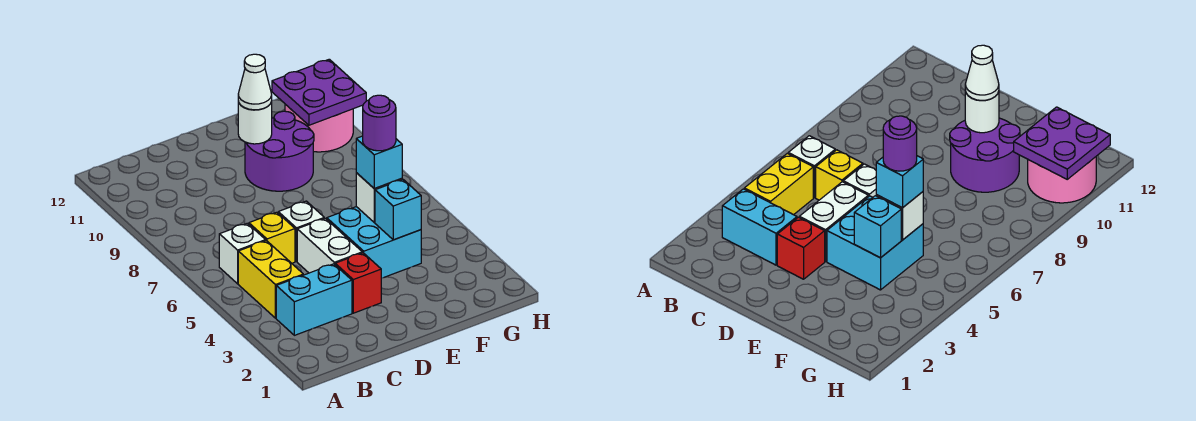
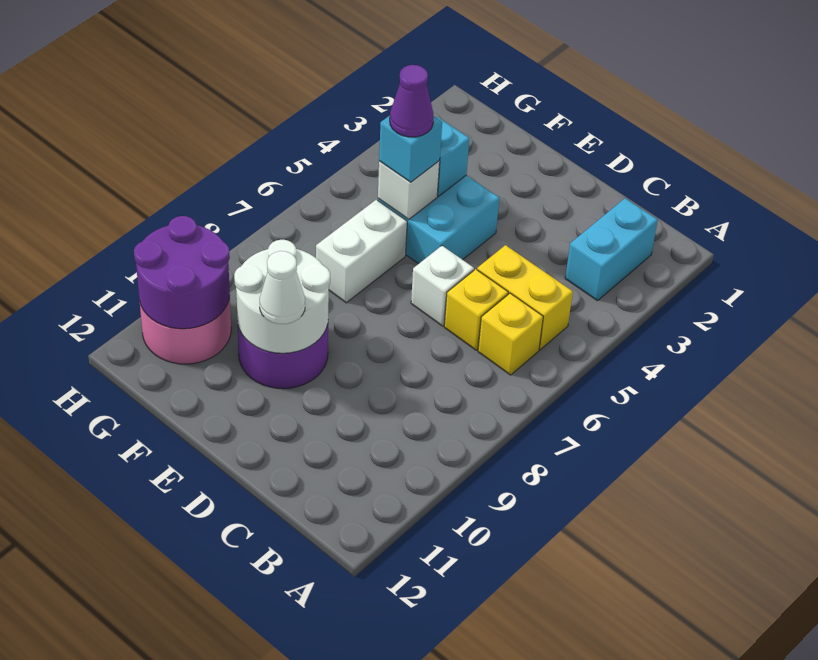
cyan 1x2 brick [276,264,352,335] -> cyan 1x2 brick turned to [565,198,658,301]
yellow 1x2 brick [238,241,303,318] -> yellow 1x2 brick turned to [477,245,573,350]
white 1x1 brick [219,223,266,284] -> yellow 1x1 brick [478,293,543,375]
red 1x1 brick [335,253,381,313] -> none
white 1x2 brick [297,218,362,273] -> white 1x2 brick moved to [316,200,407,303]
white 1x1 round brick [238,101,272,144] -> white 2x2 round brick [234,240,330,353]
purple 1x1 round brick [363,95,396,151] -> purple 1x1 cone [390,65,434,137]
purple 2x2 plate [272,59,366,125] -> purple 2x2 round brick [134,216,230,329]

